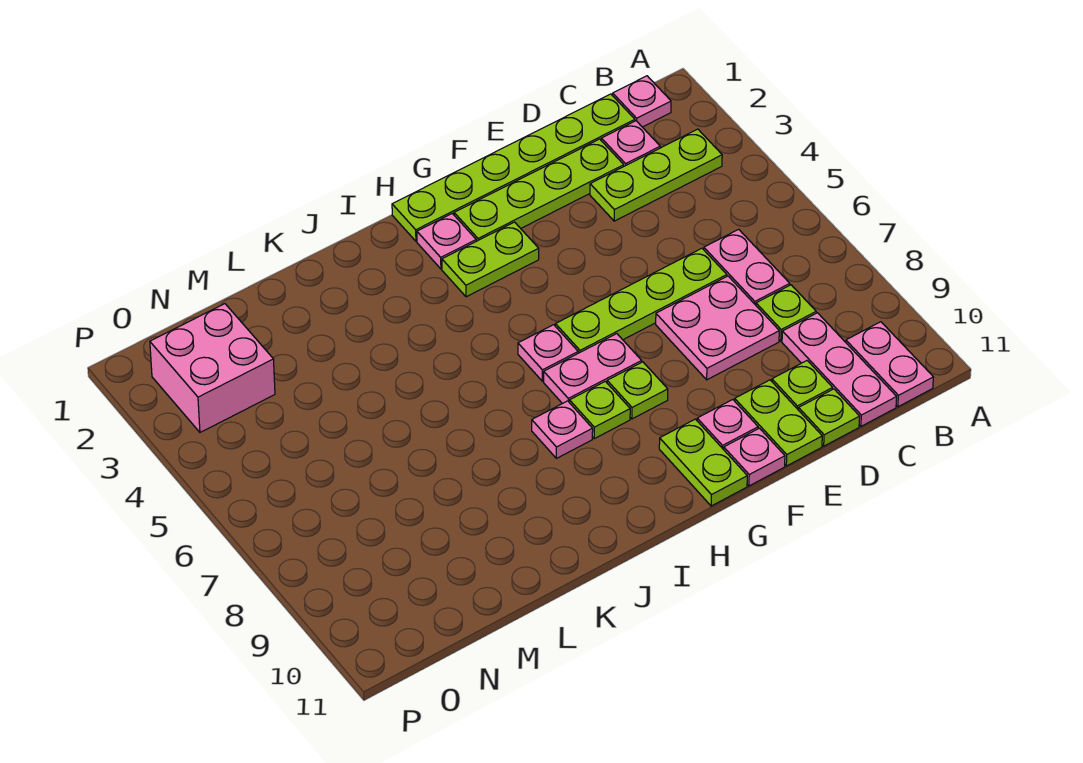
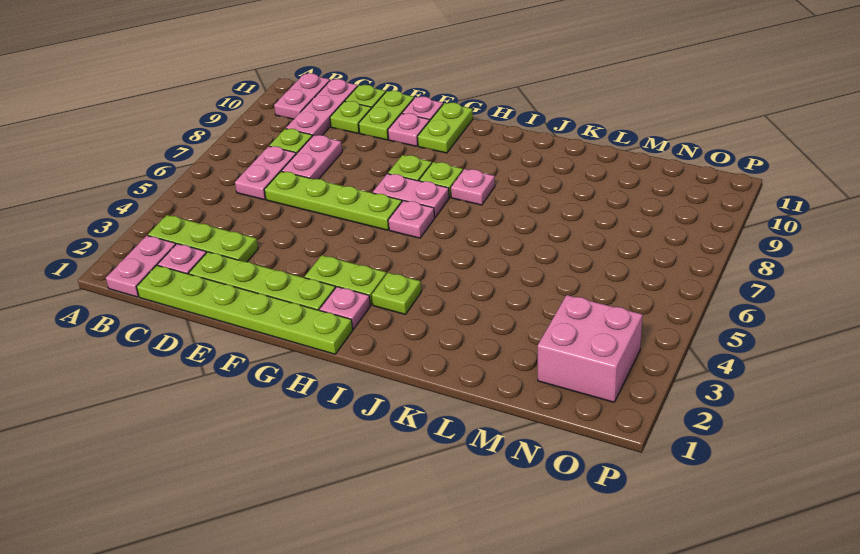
pink 1x1 plate [613,76,671,127] -> pink 1x2 plate [106,236,176,297]
pink 2x2 plate [656,276,779,380] -> pink 1x2 plate [282,135,342,179]
none -> lime 1x1 plate [372,273,421,315]

